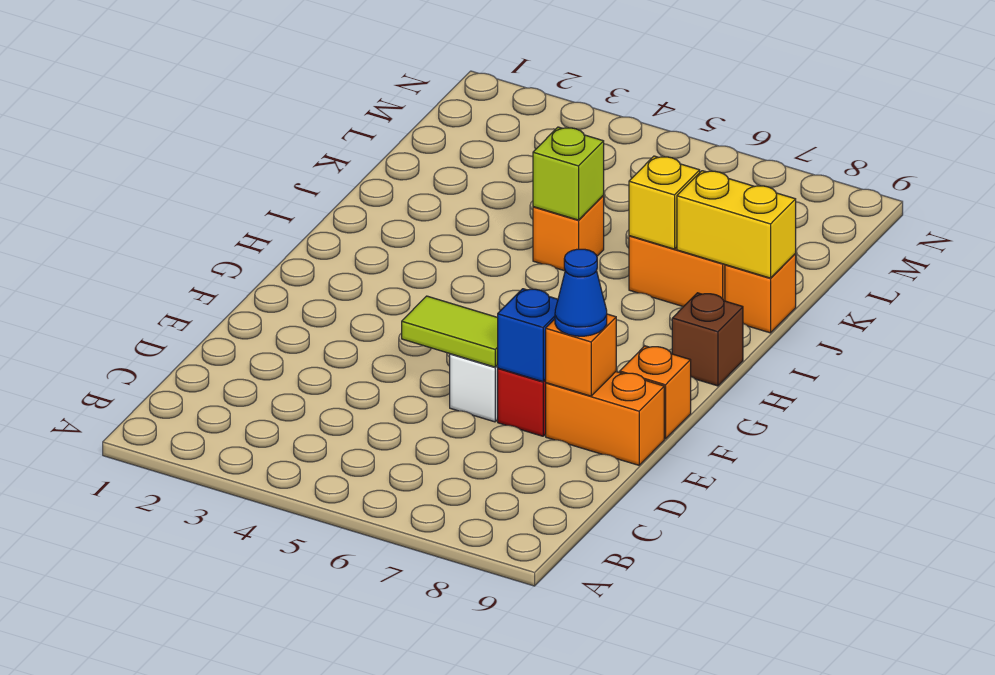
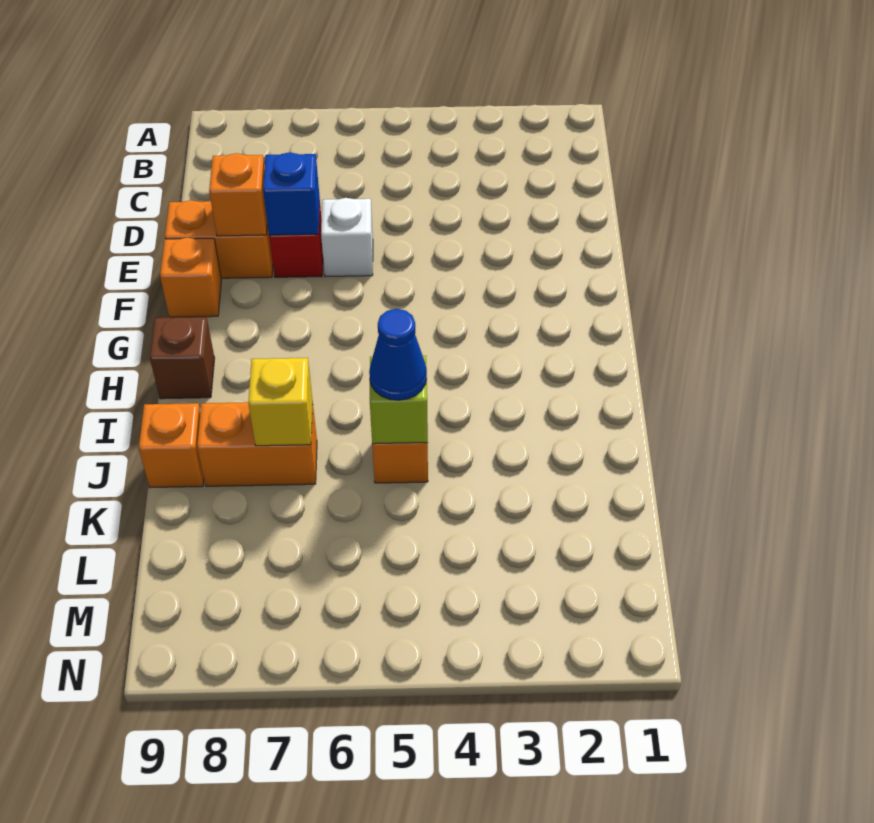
lime 1x2 tile [402,296,498,367] -> none
blue 1x1 cone [555,249,607,336] -> blue 1x1 cone moved to [369,309,427,400]
yellow 1x2 brick [677,171,796,278] -> none

